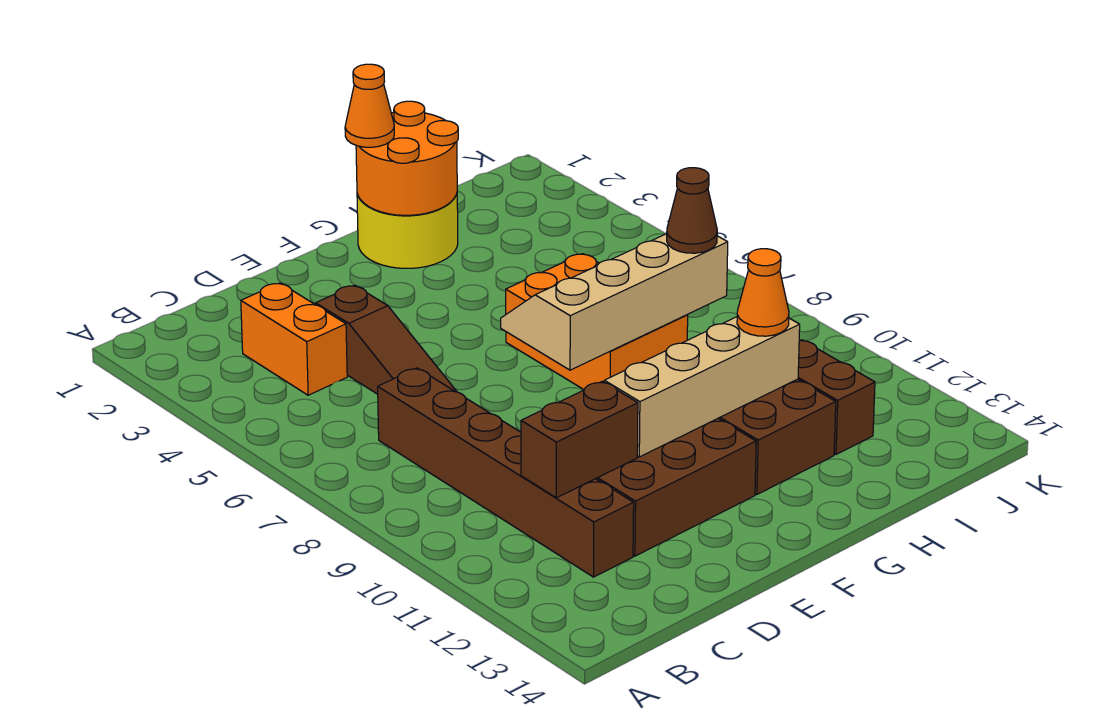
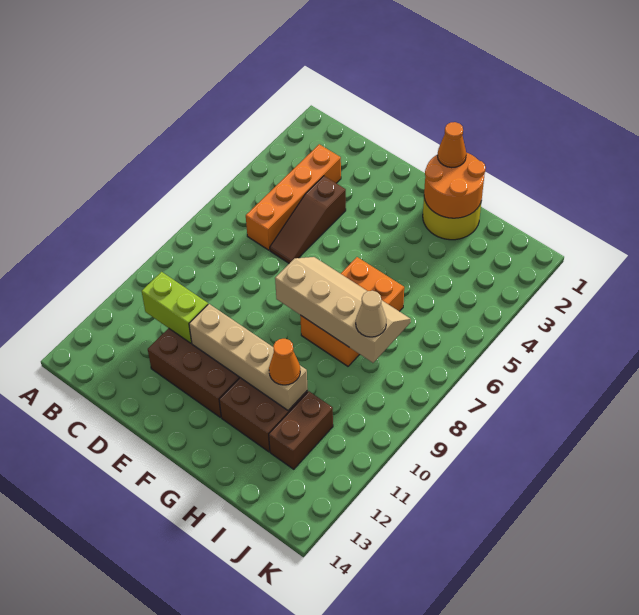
orange 1x2 brick [241,283,347,395] -> orange 1x4 brick [246,144,341,250]
brown 1x6 brick [378,368,634,577] -> none
brown 1x2 brick [521,381,638,498] -> lime 1x2 brick [142,272,208,343]
brown 1x1 cone [667,168,717,253] -> tan 1x1 cone [356,291,386,337]

